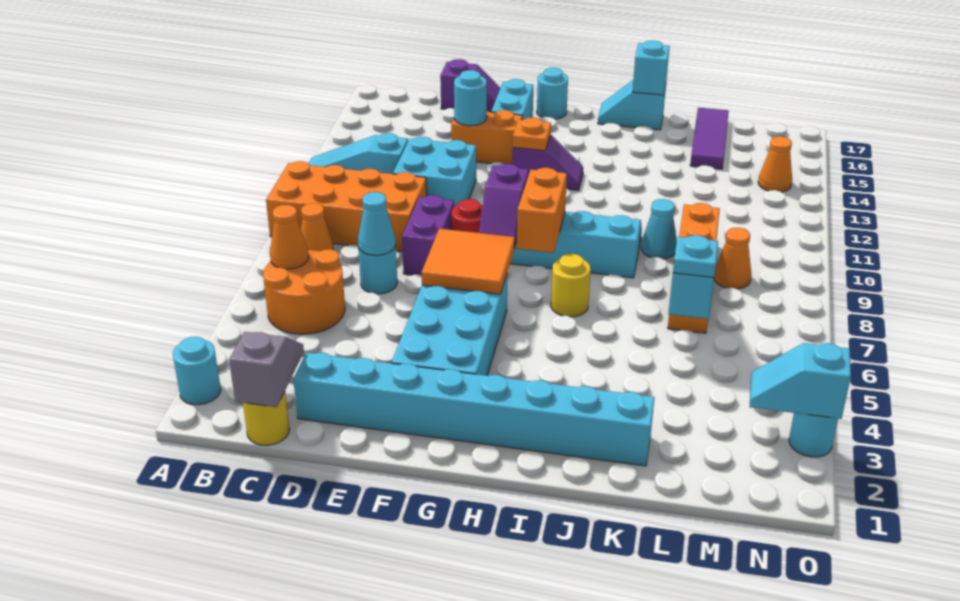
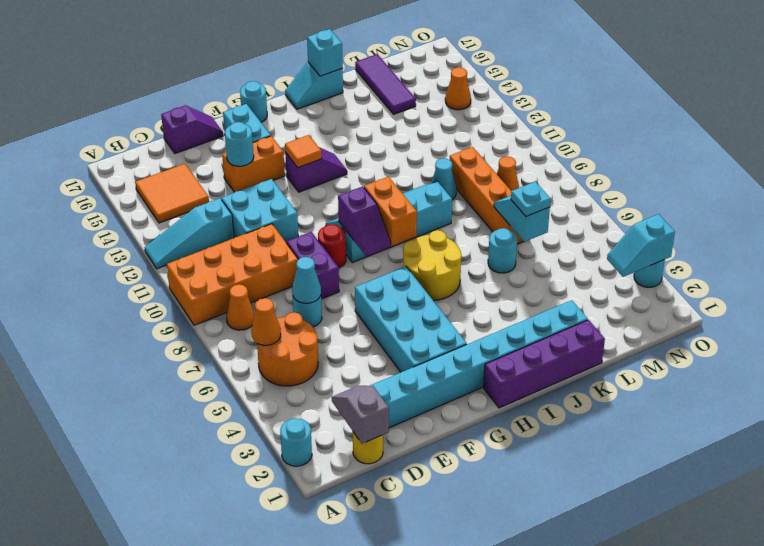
orange 2x2 tile [421,229,515,294] -> orange 2x2 tile moved to [135,164,209,223]
orange 1x1 plate [513,117,551,151] -> orange 1x1 tile [285,135,322,168]
none -> purple 1x4 brick [484,320,605,408]
yellow 1x1 round brick [551,254,591,317] -> yellow 2x2 round brick [403,230,462,301]
none -> cyan 1x1 round brick [488,228,517,273]

